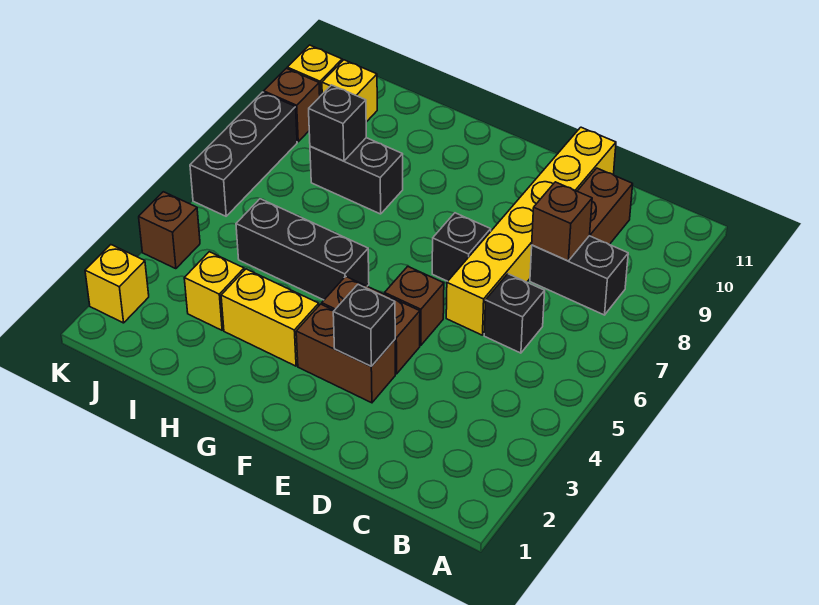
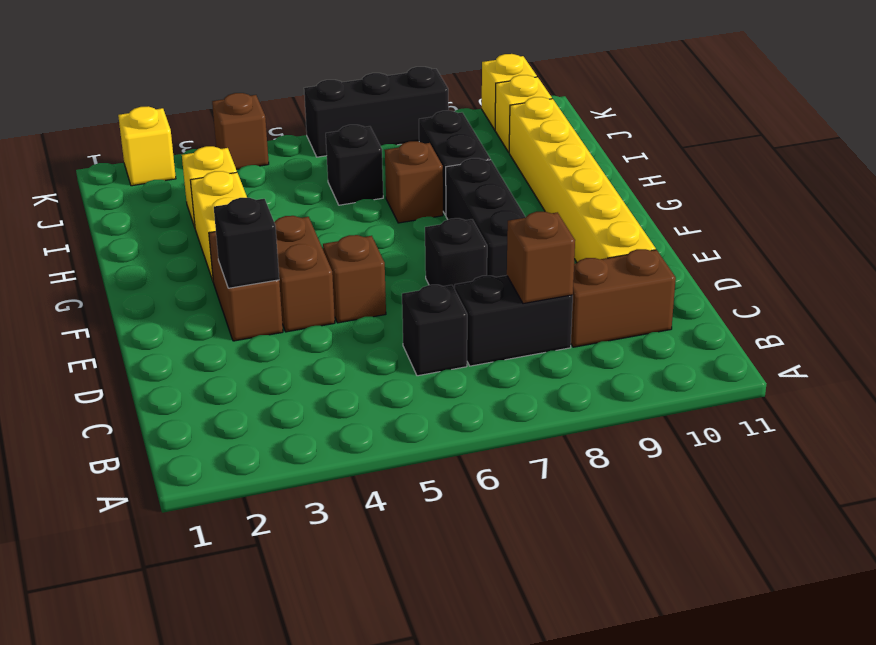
black 1x2 brick [530,236,628,315] -> black 1x2 brick turned to [455,275,573,366]
yellow 1x6 brick [446,127,616,335] -> yellow 1x6 brick turned to [509,97,656,262]
black 1x3 brick [236,199,369,300] -> black 1x3 brick moved to [446,158,526,277]
black 1x1 brick [309,85,366,161] -> black 1x1 brick moved to [326,125,383,205]
brown 1x1 brick [264,68,320,142] -> brown 1x1 brick moved to [385,141,443,223]

